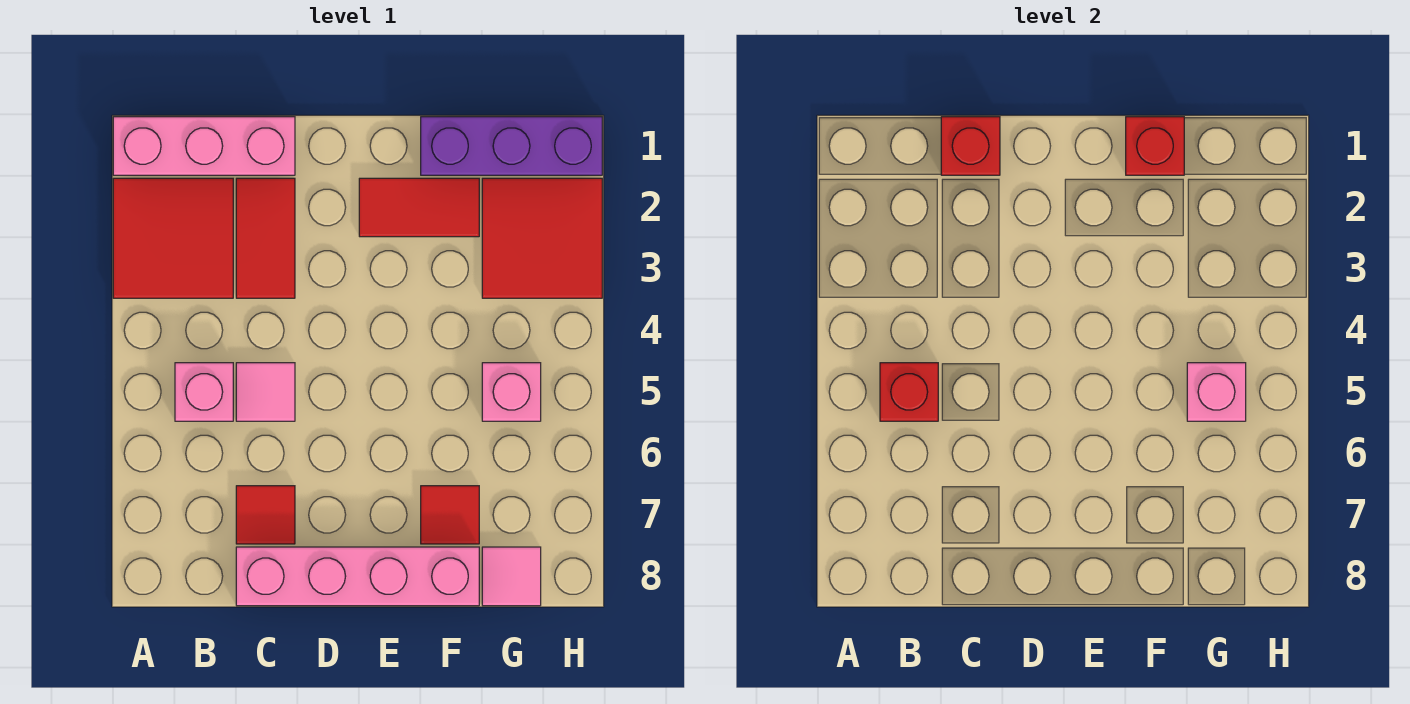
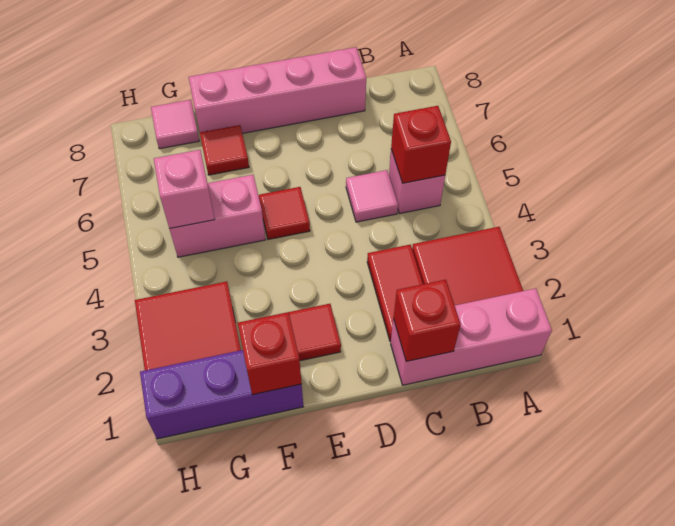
red 1x1 tile [236,486,295,544] -> red 1x1 tile moved to [259,187,310,239]
pink 1x1 brick [482,363,541,421] -> pink 1x2 brick [170,175,266,257]

